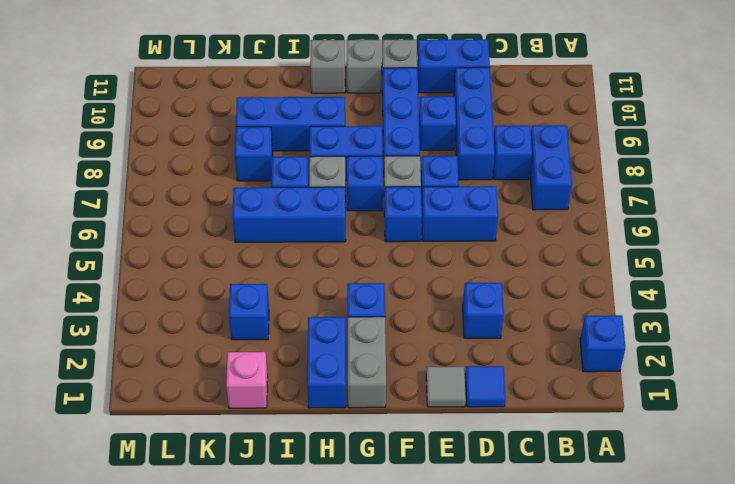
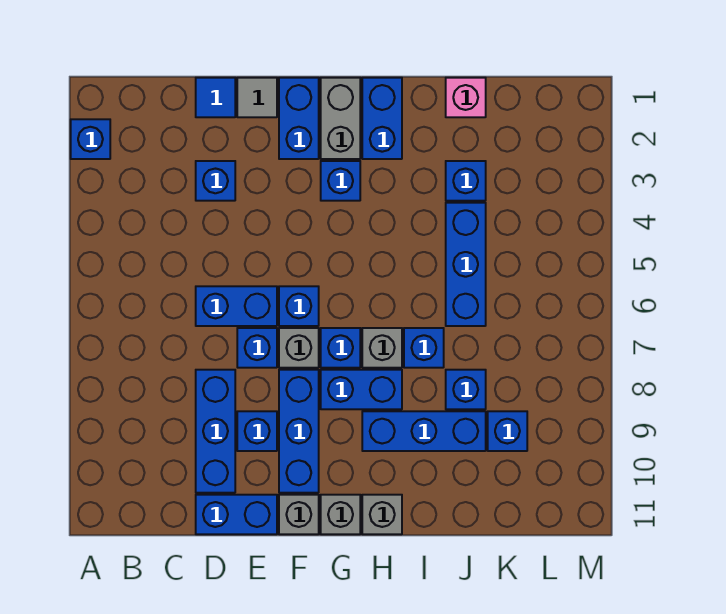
blue 1x2 brick [530,125,572,210] -> blue 1x2 brick moved to [279,78,319,159]
blue 1x1 brick [493,125,532,180] -> blue 1x1 brick moved to [488,411,527,451]
blue 1x3 brick [232,187,346,242] -> blue 1x3 brick turned to [446,203,486,326]

